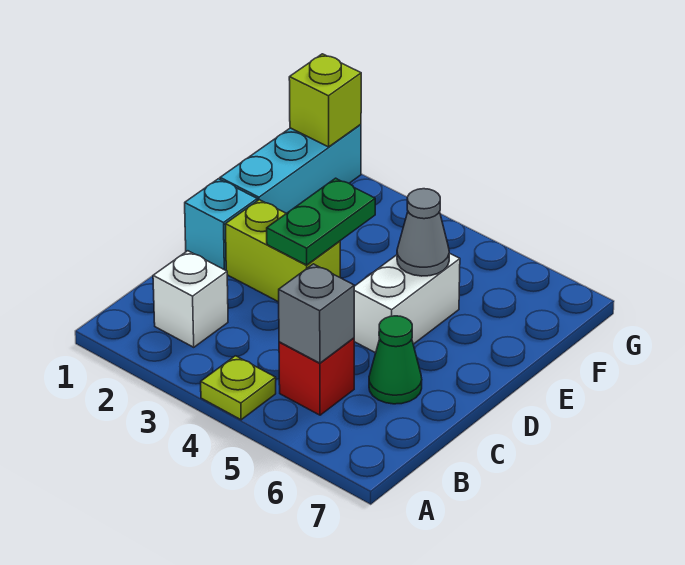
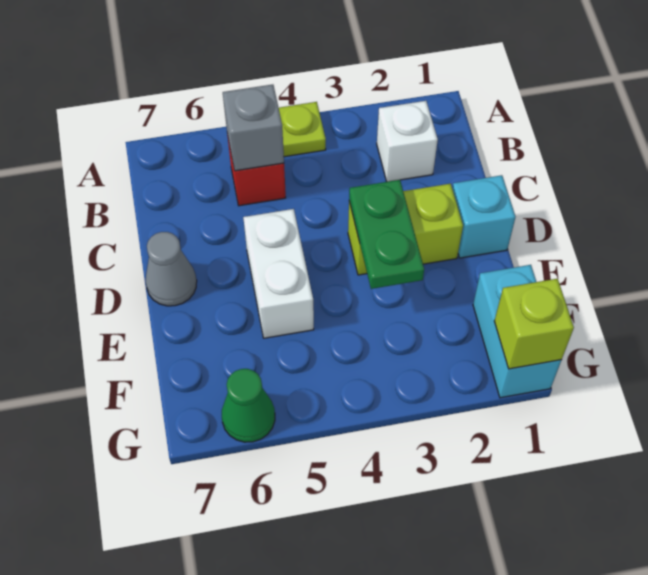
green 1x1 cone [369,316,422,404] -> green 1x1 cone moved to [222,369,275,442]
cyan 1x3 brick [220,124,361,213] -> cyan 1x2 brick [473,265,561,398]
grey 1x1 cone [397,189,449,276] -> grey 1x1 cone moved to [146,232,197,306]

